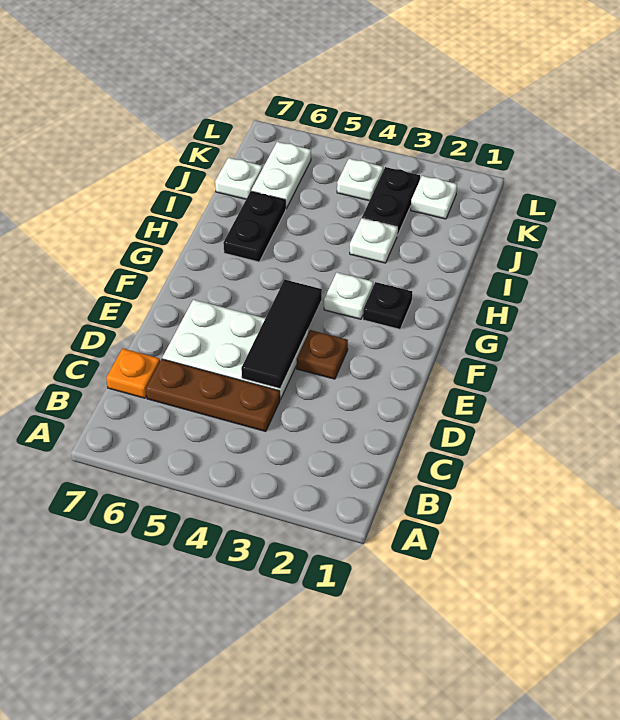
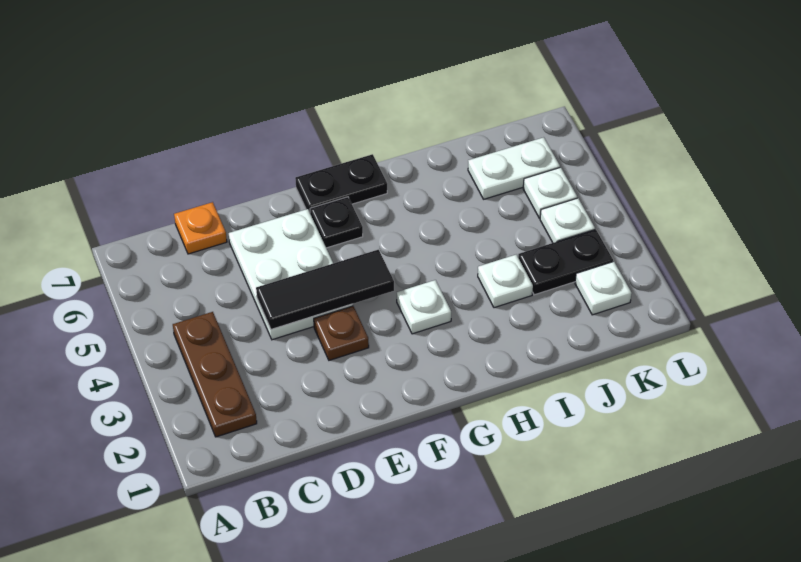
brown 1x3 plate [146,359,280,432] -> brown 1x3 plate moved to [173,312,257,437]
black 1x1 plate [363,282,412,329] -> black 1x1 plate moved to [310,197,363,248]
black 1x2 plate [223,191,286,262] -> black 1x2 plate moved to [295,154,387,212]
white 1x1 plate [215,158,262,199] -> white 1x1 plate moved to [523,167,577,218]

